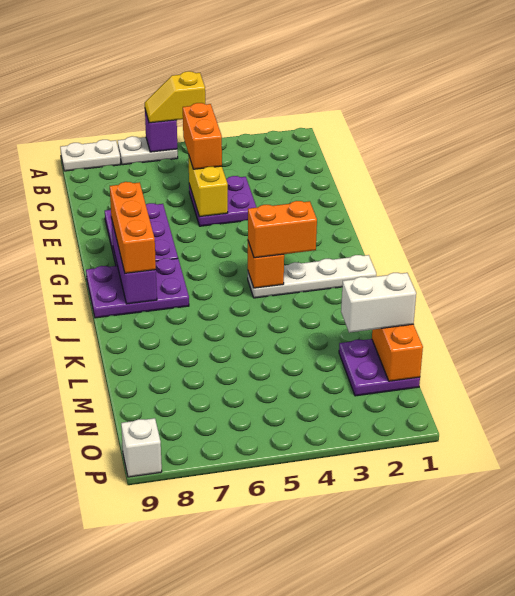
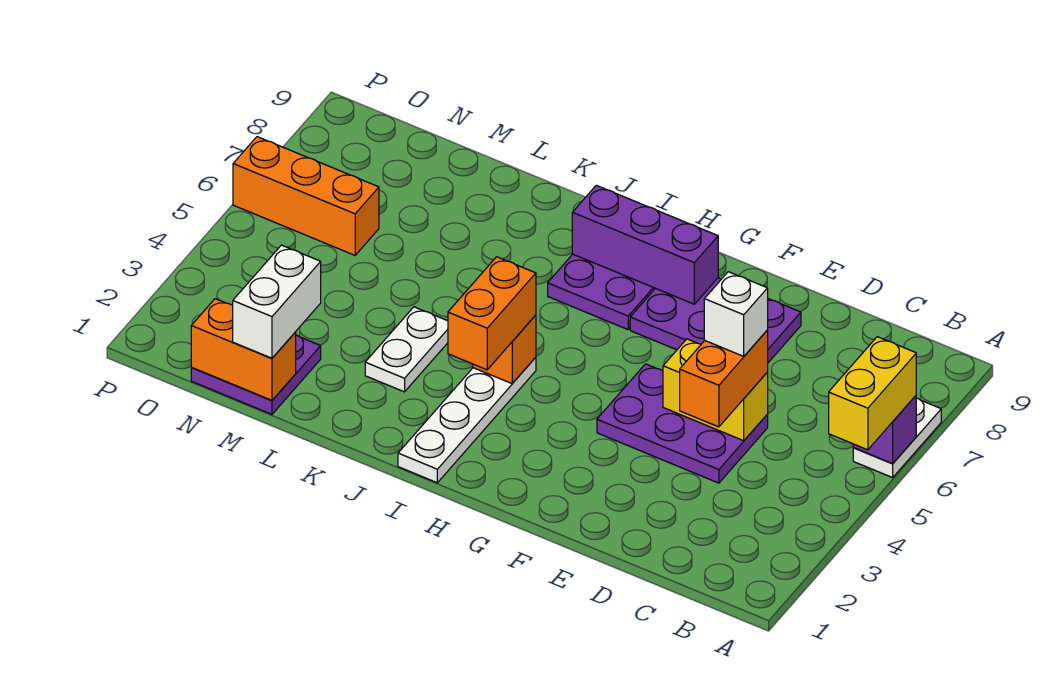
yellow 1x2 slope [145,71,205,123] -> yellow 1x2 brick [829,337,916,450]
white 1x2 plate [60,140,121,171] -> white 1x2 plate moved to [365,307,448,392]
orange 1x2 brick [183,103,222,169] -> orange 1x2 brick turned to [680,330,768,427]
purple 2x2 plate [189,176,257,226] -> purple 2x3 plate [597,364,768,483]
orange 1x3 brick [110,182,156,273] -> orange 1x3 brick moved to [233,137,379,255]
white 1x1 brick [121,418,162,477] -> white 1x1 brick moved to [704,272,768,356]

